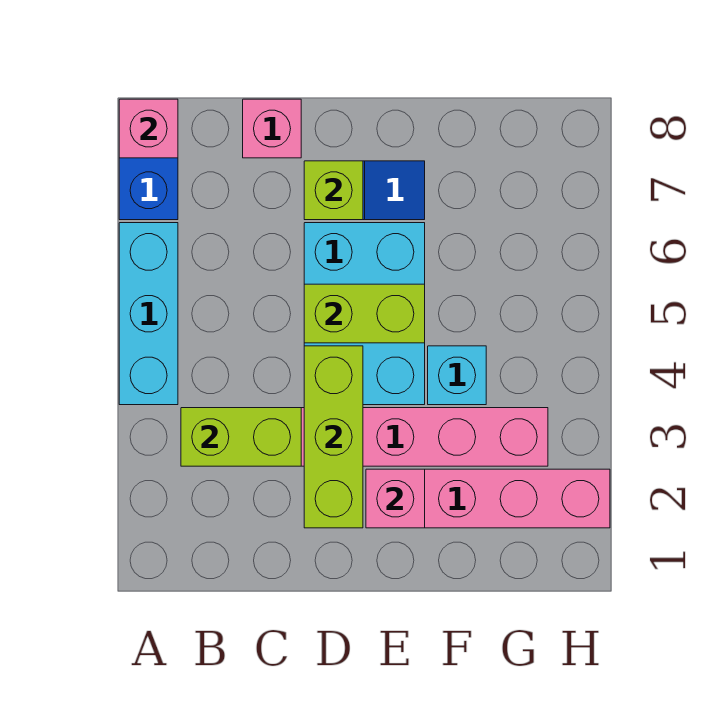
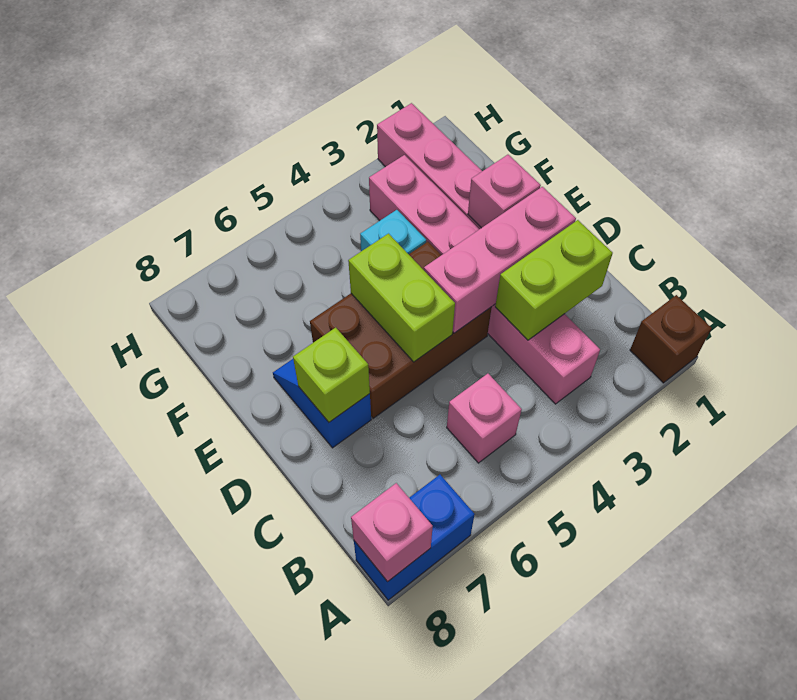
none -> brown 1x1 brick [630,295,712,383]
cyan 1x3 brick [119,223,178,405] -> none
lime 1x2 brick [181,408,301,466] -> lime 1x2 brick turned to [495,220,613,340]
pink 1x1 brick [243,99,301,158] -> pink 1x1 brick moved to [447,374,522,463]
lime 1x3 brick [304,346,363,528] -> pink 1x3 brick [424,187,576,333]
cyan 2x3 brick [304,223,425,405] -> brown 2x3 brick [310,242,492,418]

